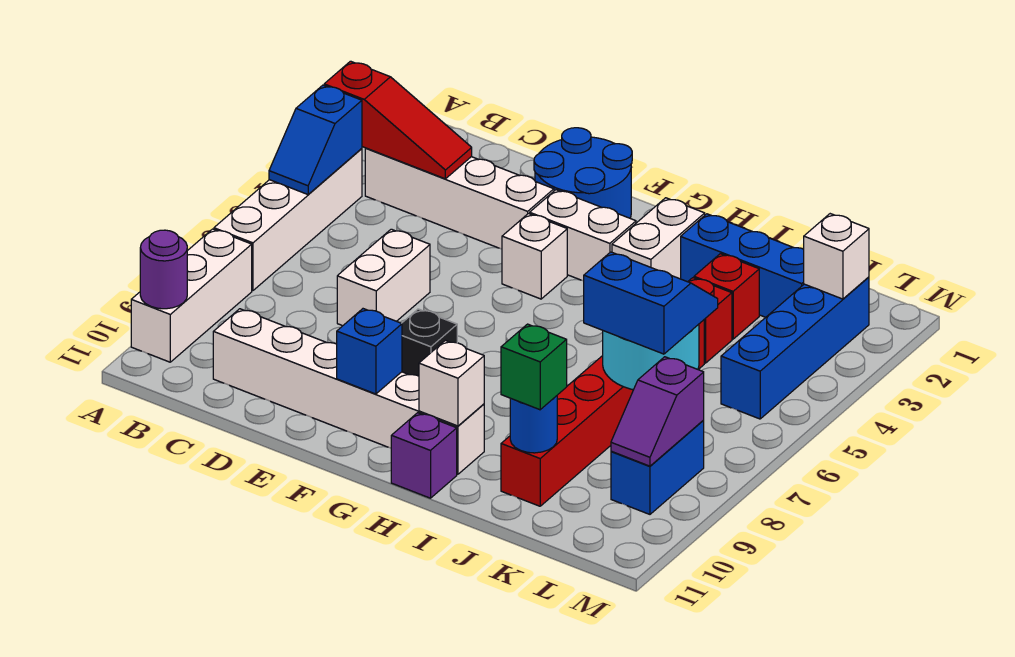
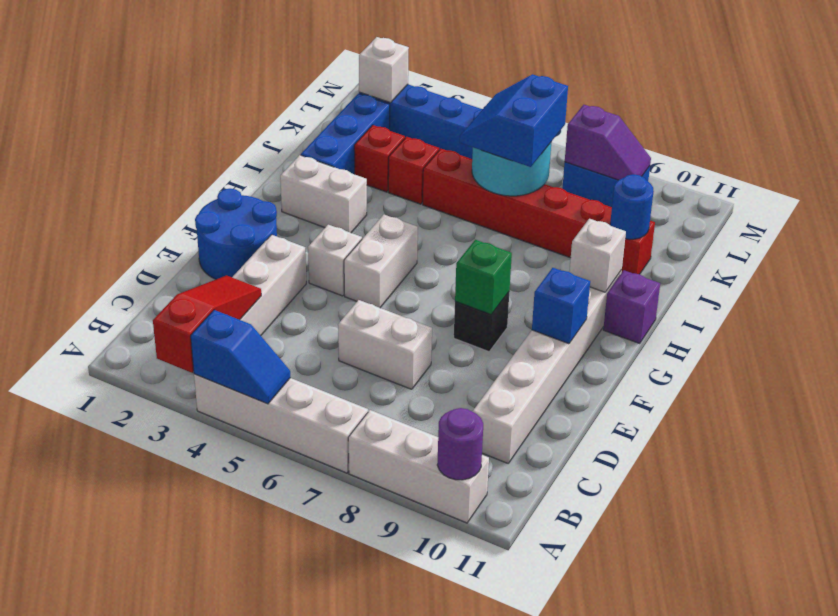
white 1x2 brick [530,190,636,281] -> white 1x2 brick moved to [344,215,418,308]
green 1x1 brick [501,324,567,410] -> green 1x1 brick moved to [455,240,512,314]

